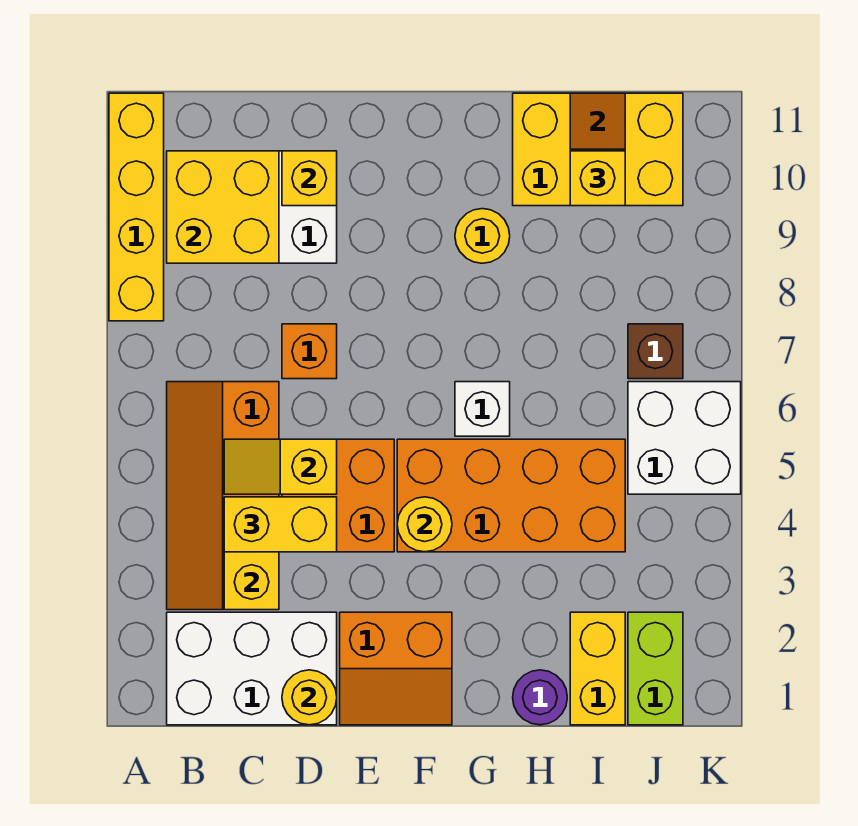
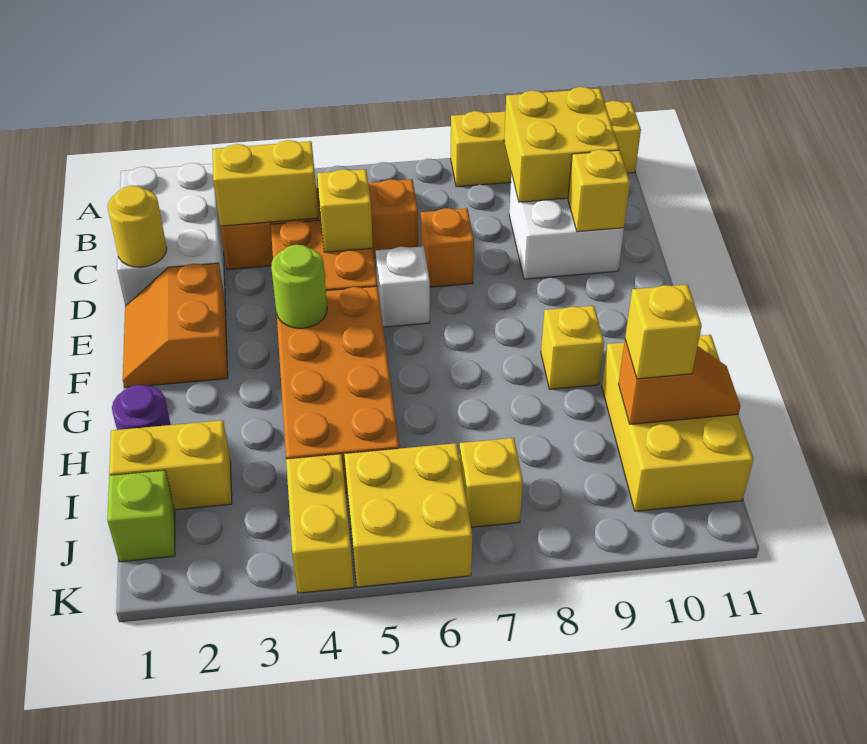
yellow 1x2 brick [224,497,337,552] -> yellow 1x2 brick moved to [286,454,354,593]
yellow 1x1 round brick [397,497,452,552] -> lime 1x1 round brick [271,245,327,328]
white 1x1 brick [455,382,510,436] -> white 1x1 brick moved to [376,246,430,327]
yellow 1x1 round brick [455,209,510,263] -> yellow 1x1 brick [541,306,604,389]
lime 1x2 brick [628,612,683,725] -> lime 1x1 brick [107,470,175,562]
white 2x2 brick [628,382,741,494] -> yellow 2x2 brick [344,443,472,587]
brown 1x1 brick [628,324,683,379] -> yellow 1x1 brick [459,438,523,527]

